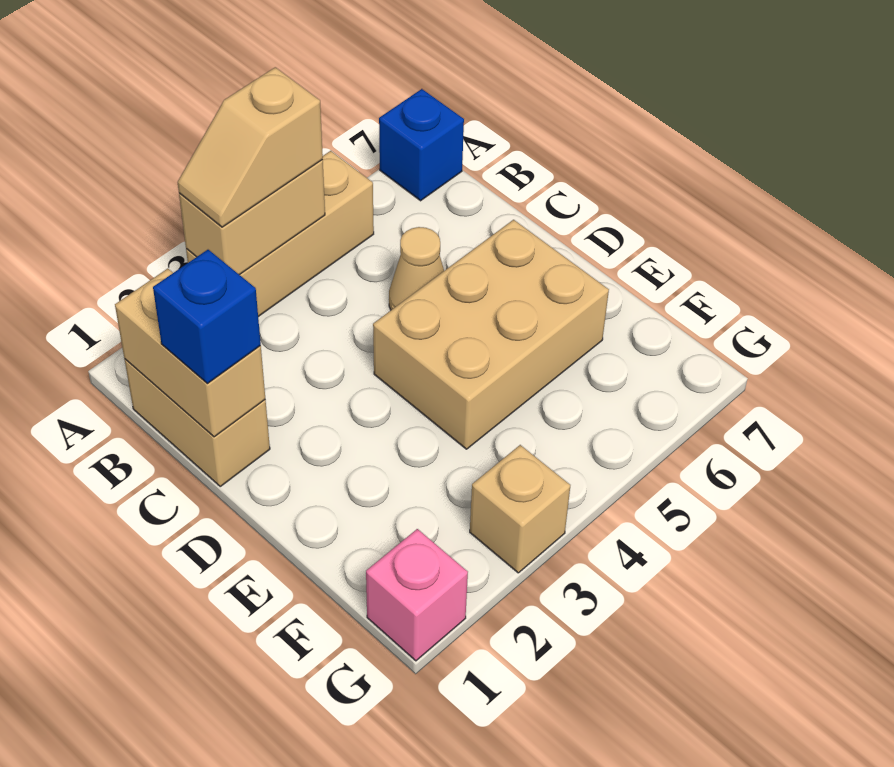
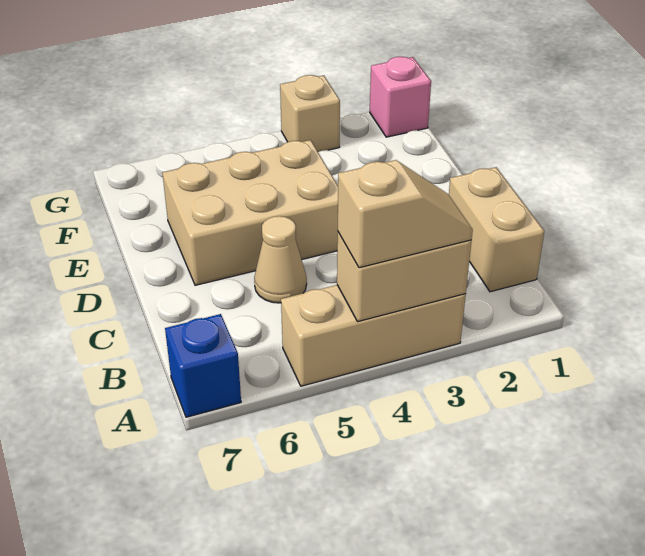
tan 1x2 brick [115,269,265,437] -> none
blue 1x1 brick [153,250,261,384] -> none

